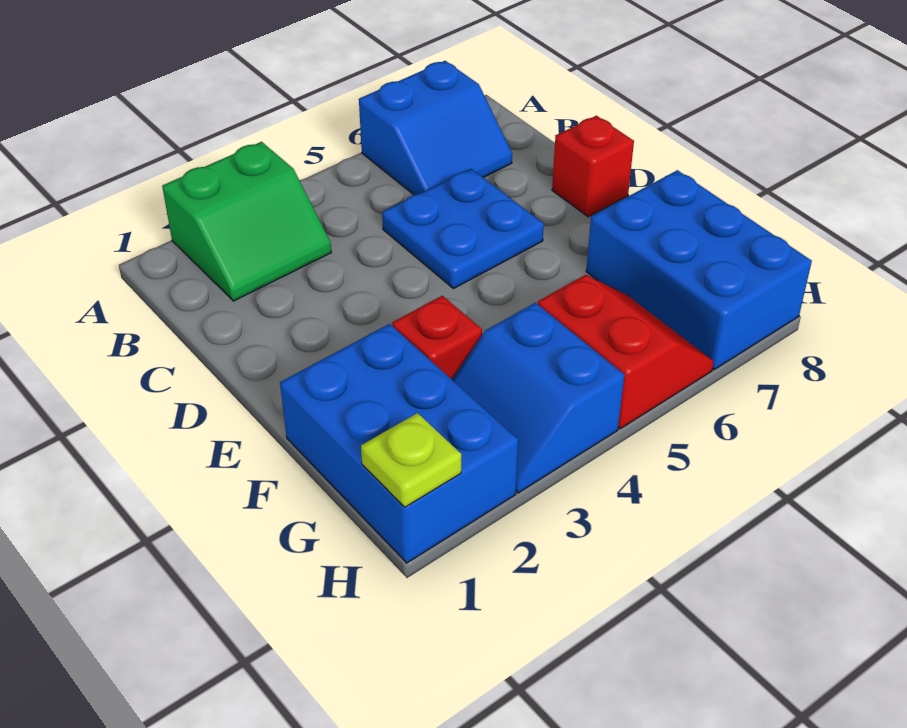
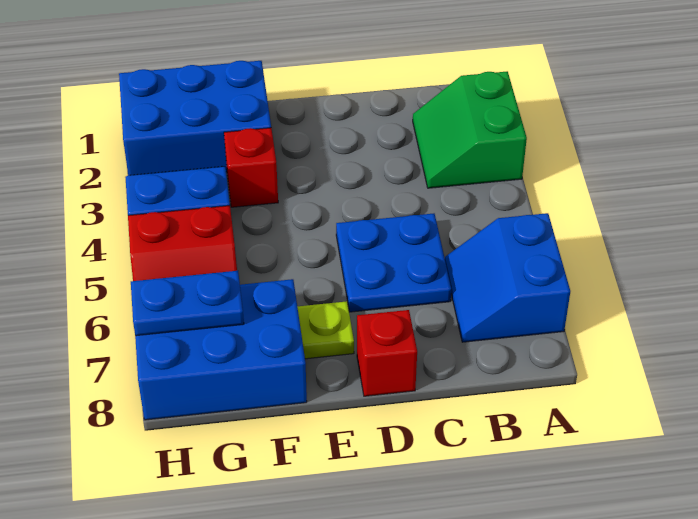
none -> blue 1x2 plate [131,271,244,336]
lime 1x1 plate [361,413,461,507] -> lime 1x1 plate moved to [297,301,354,359]

